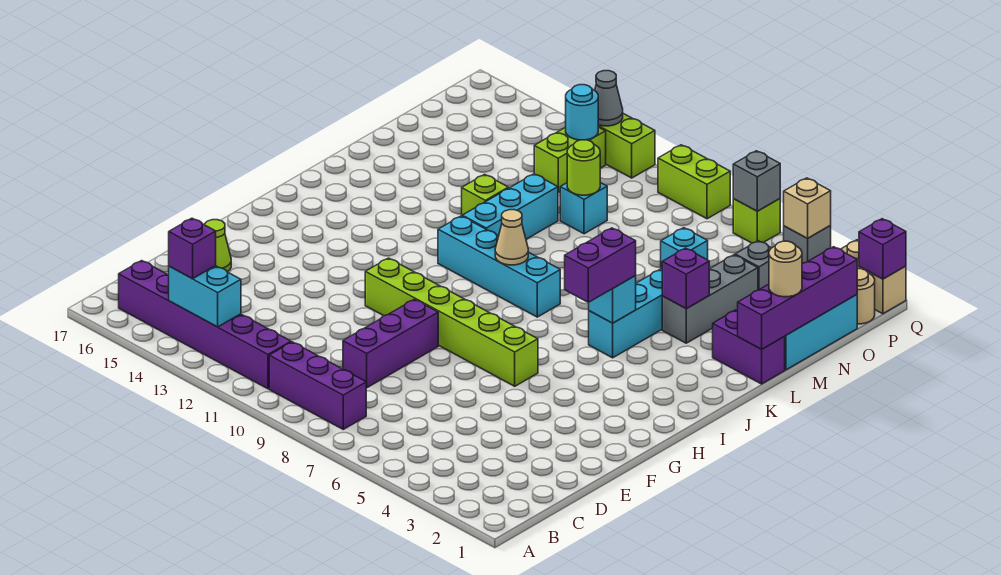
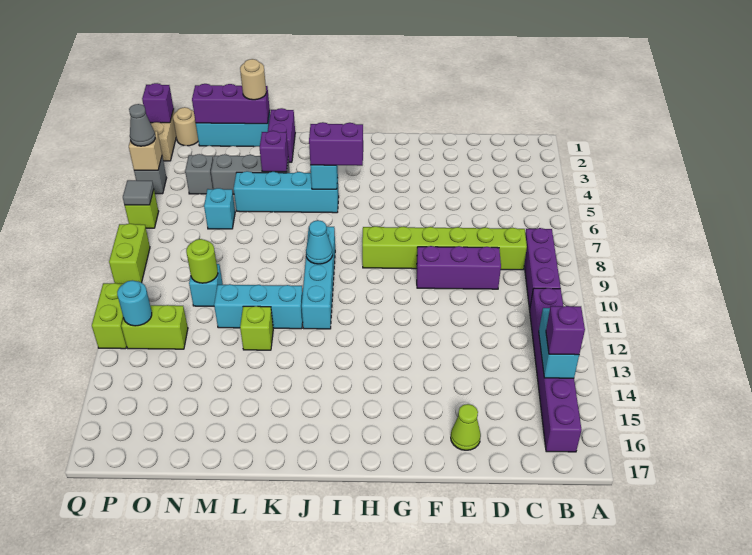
lime 1x6 brick [365,258,538,386] -> lime 1x6 brick turned to [362,226,527,270]
tan 1x1 cone [495,210,528,265] -> cyan 1x1 cone [306,220,333,264]
purple 1x4 brick [738,247,857,349] -> purple 1x3 brick [192,84,270,124]
grey 1x1 brick [733,151,780,211] -> grey 1x1 tile [123,180,154,205]
grey 1x1 cone [595,71,623,126] -> grey 1x1 cone moved to [129,104,155,146]

